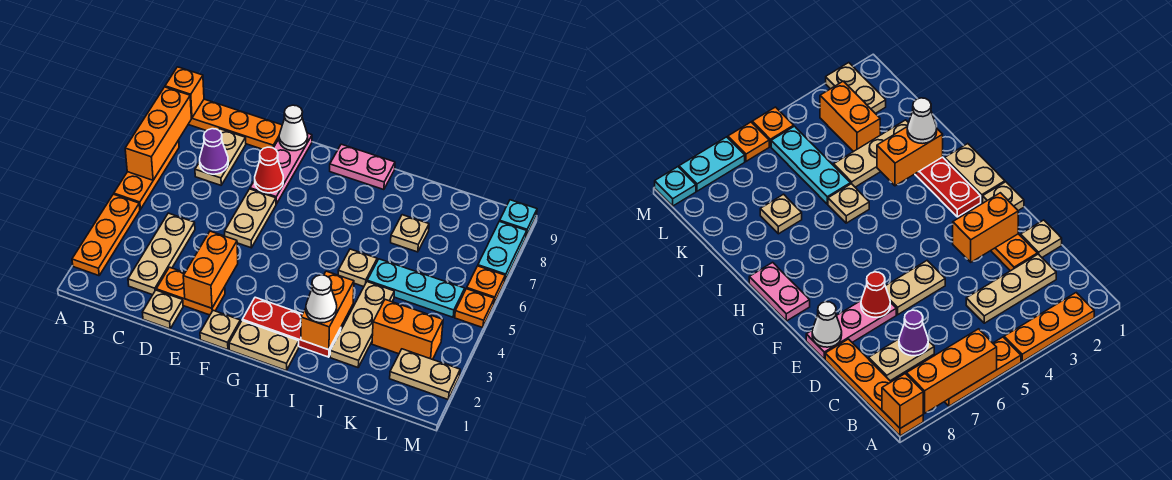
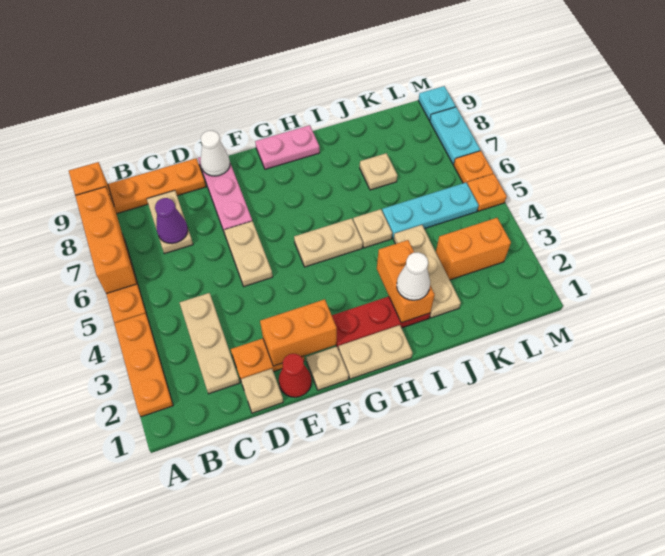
orange 1x2 brick [183,231,238,308] -> orange 1x2 brick turned to [260,299,337,366]
red 1x1 cone [255,147,283,193] -> red 1x1 cone moved to [279,354,312,397]
tan 1x2 plate [390,349,460,399] -> tan 1x2 plate moved to [294,218,363,267]

